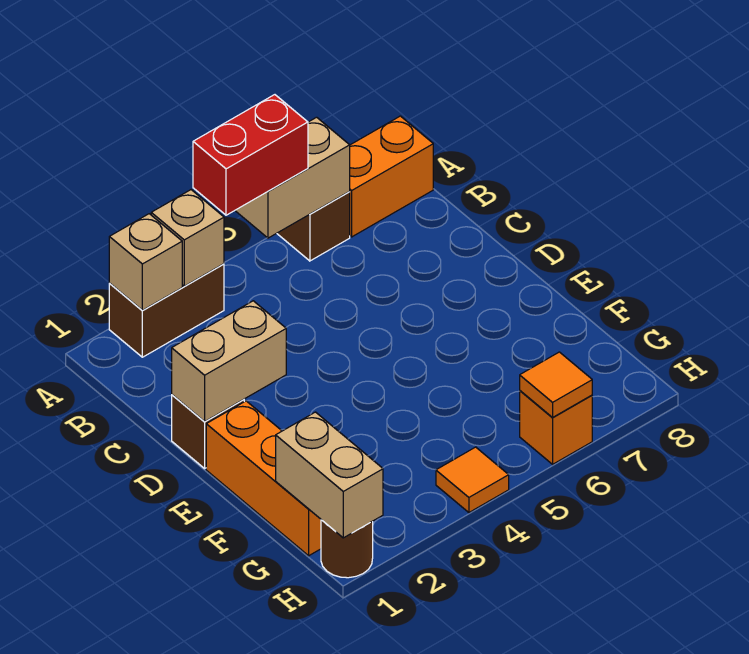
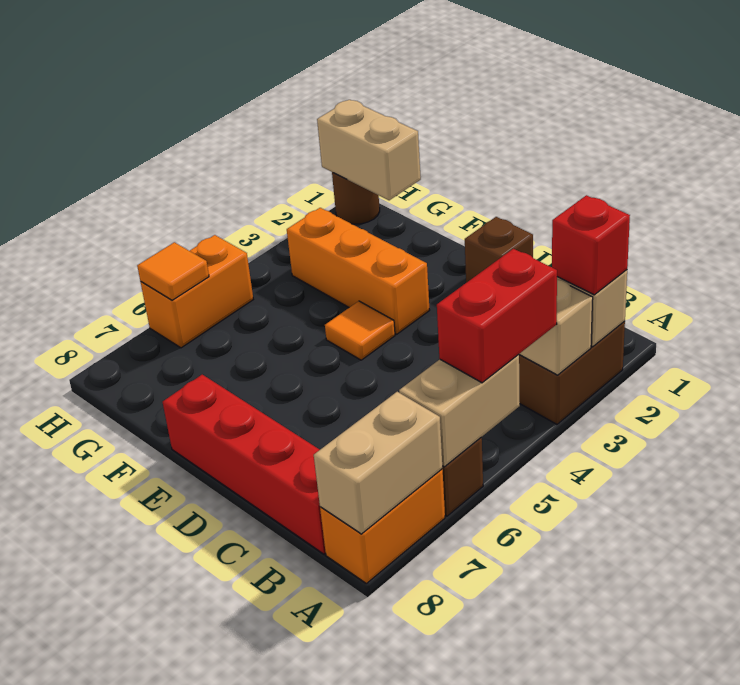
none -> red 1x1 brick [552,195,630,295]
none -> red 1x4 brick [163,375,326,554]
tan 1x2 brick [172,301,286,421] -> tan 1x2 brick moved to [314,392,442,534]
orange 1x3 brick [206,401,321,556] -> orange 1x3 brick moved to [287,208,430,334]
orange 1x1 tile [436,447,509,512] -> orange 1x1 tile moved to [325,301,395,360]
orange 1x1 brick [520,391,592,464] -> orange 1x2 brick [141,235,253,348]

